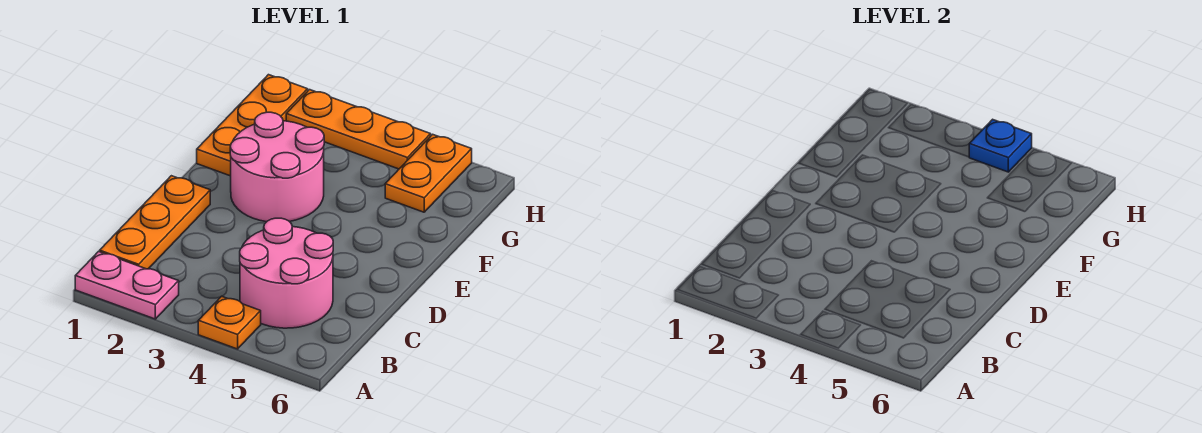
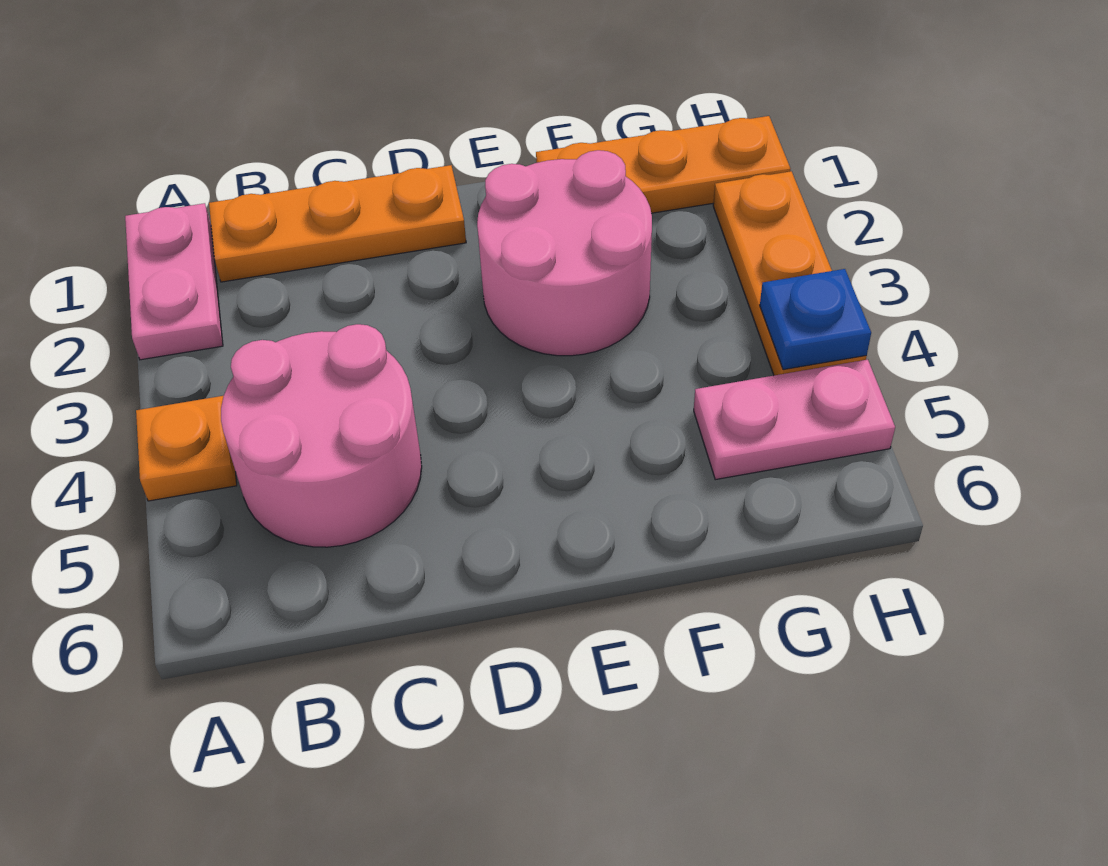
orange 1x2 plate [385,134,472,212] -> pink 1x2 plate [694,360,895,480]

